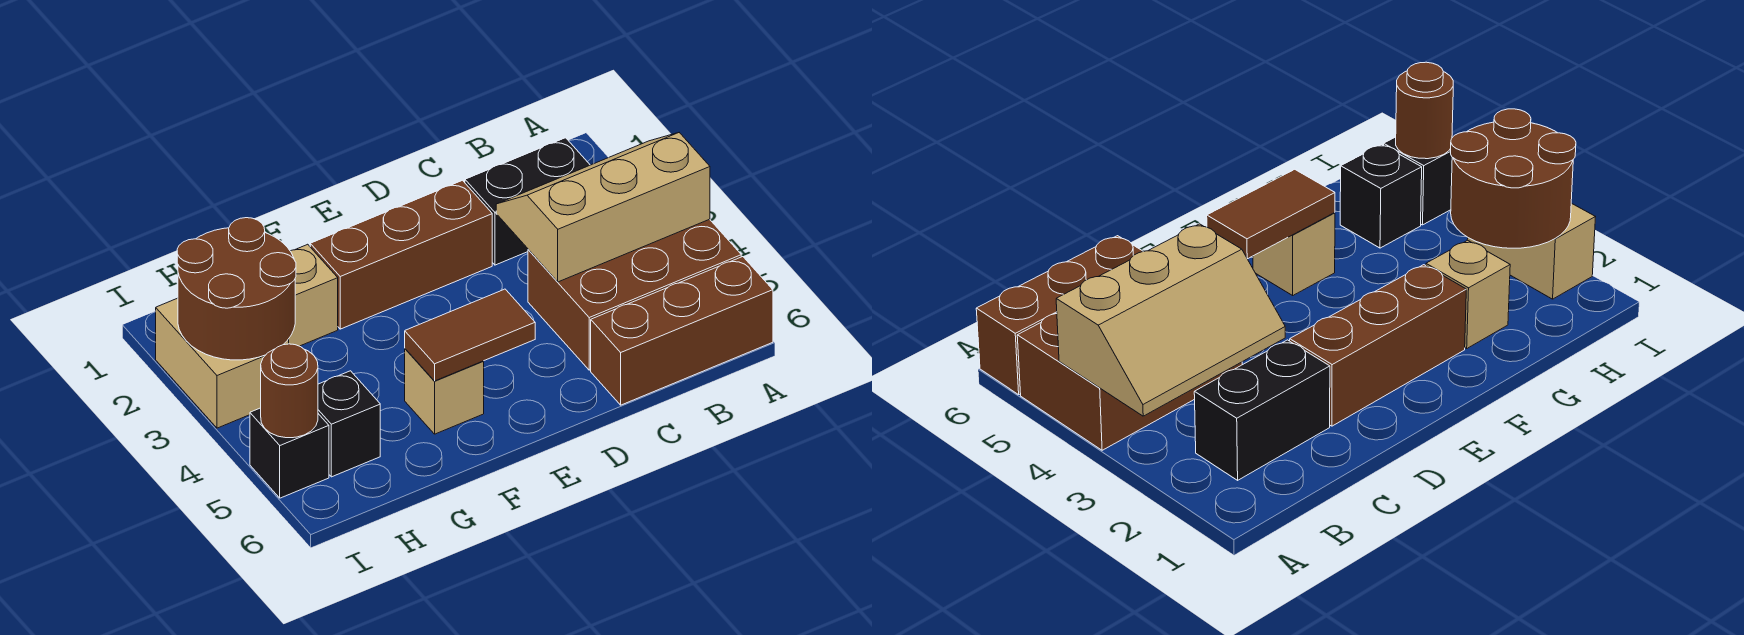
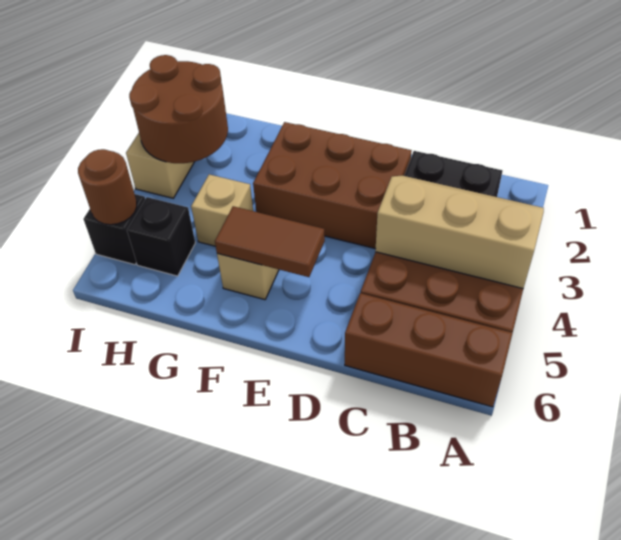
brown 1x3 brick [310,180,492,329] -> brown 2x3 brick [253,122,412,249]
tan 1x1 brick [283,244,338,346] -> tan 1x1 brick moved to [191,174,253,246]

